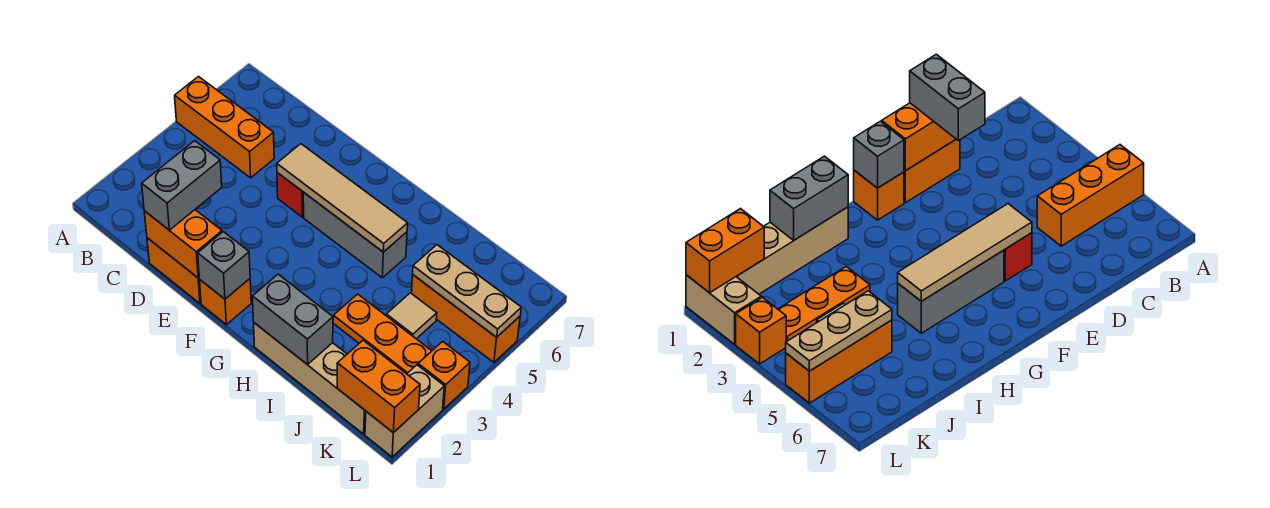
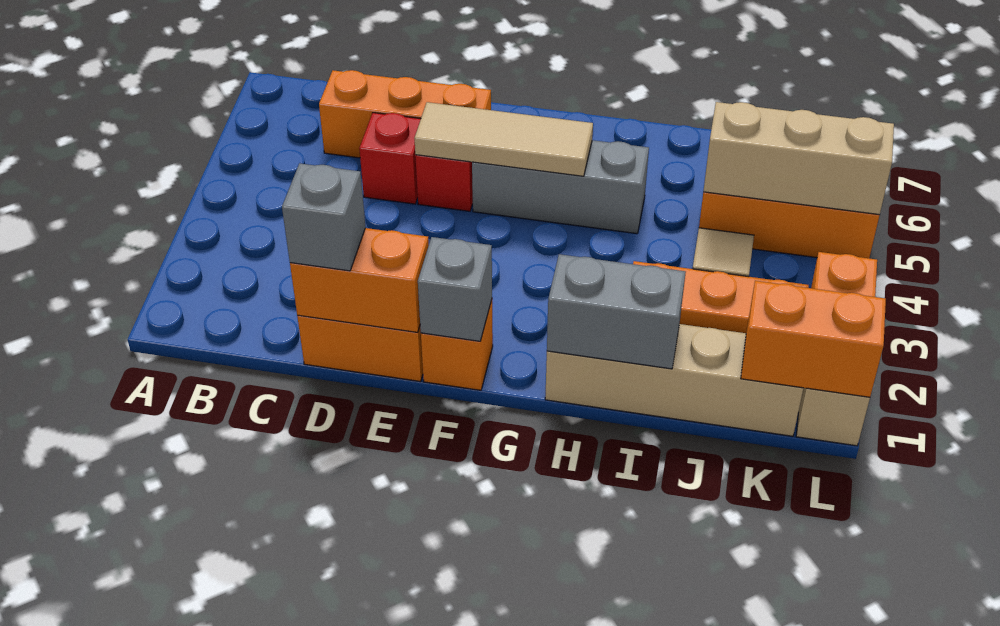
orange 1x3 brick [175,77,274,178] -> orange 1x3 brick moved to [319,70,491,158]
grey 1x2 brick [142,141,222,230] -> grey 1x1 brick [282,163,366,271]
none -> red 1x1 brick [359,113,421,204]
tan 1x4 tile [277,144,408,252] -> tan 1x3 tile [414,102,593,176]
tan 1x3 plate [413,245,521,337] -> tan 1x3 brick [703,102,894,215]

